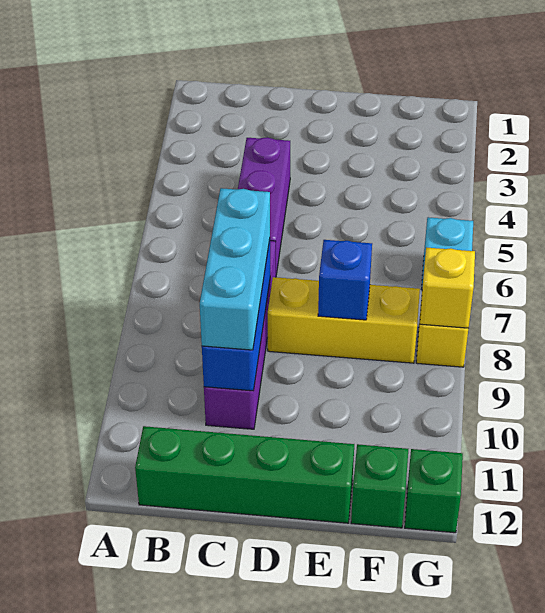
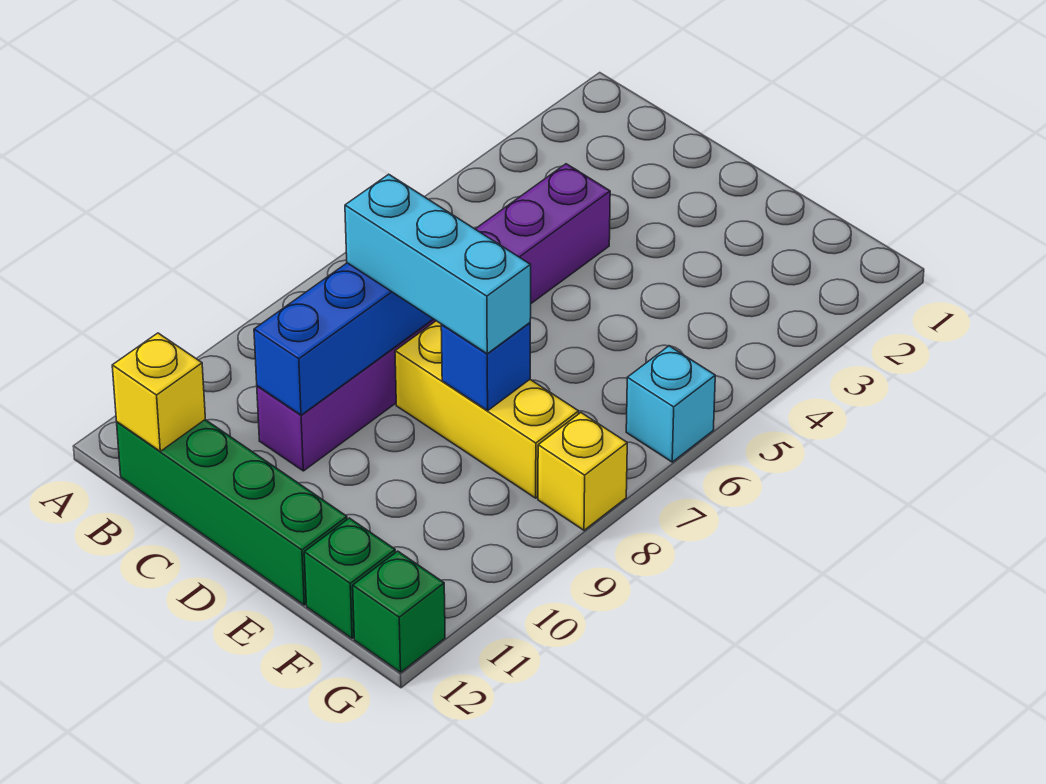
cyan 1x3 brick [200,188,270,350] -> cyan 1x3 brick turned to [345,174,531,354]
yellow 1x1 brick [420,248,475,328] -> yellow 1x1 brick moved to [112,333,205,451]

